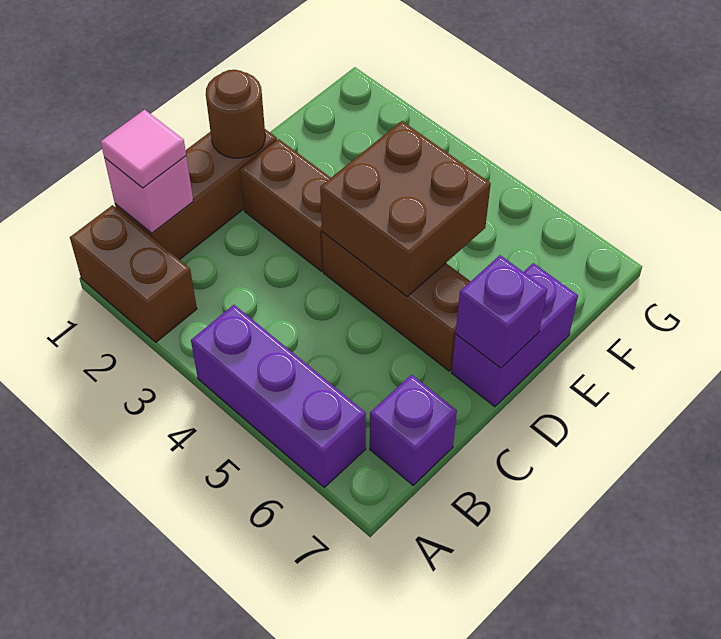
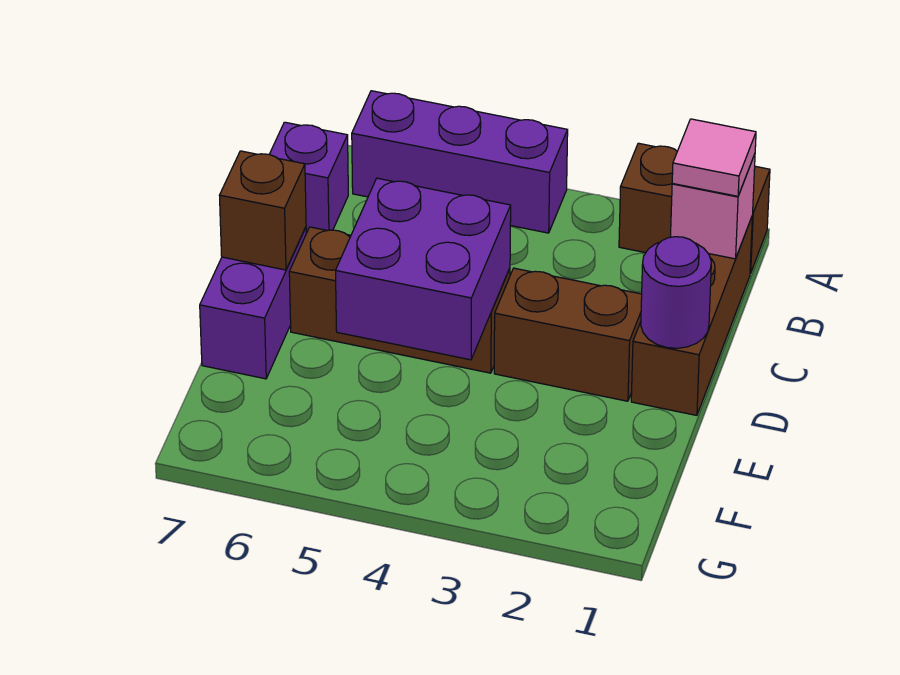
brown 1x1 round brick [206,70,265,158] -> purple 1x1 round brick [641,237,711,348]
brown 2x2 brick [320,121,491,296] -> purple 2x2 brick [336,178,511,360]
purple 1x1 brick [456,255,547,368] -> brown 1x1 brick [220,151,306,270]

